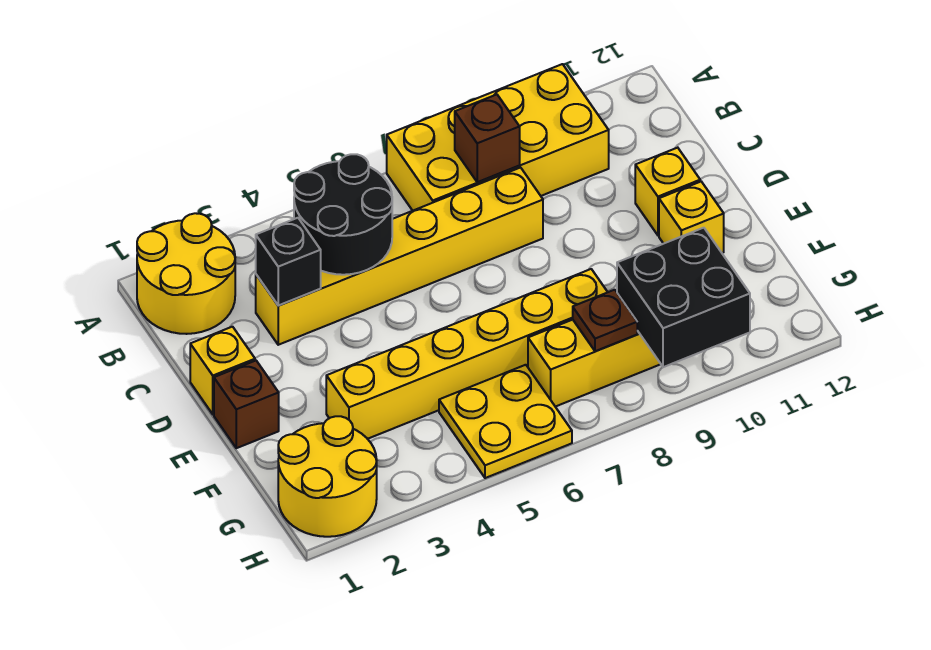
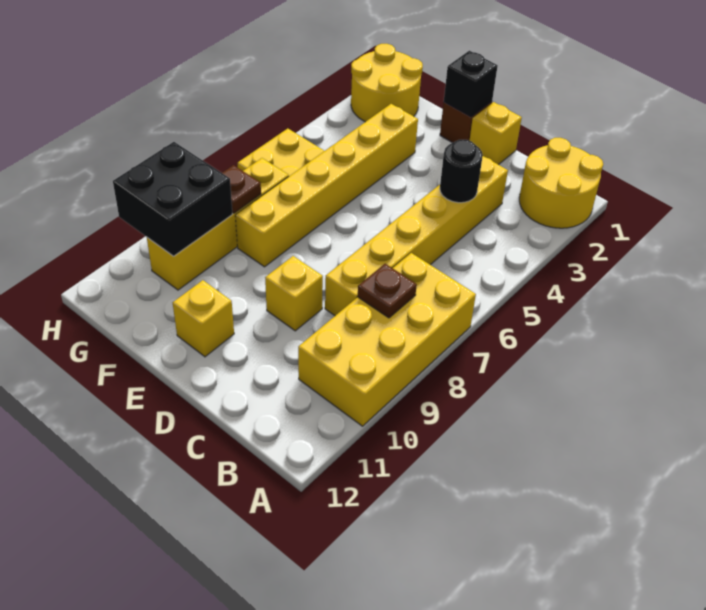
black 2x2 round brick [294,154,392,275] -> black 1x1 round brick [440,140,483,203]
brown 1x1 brick [455,94,520,182] -> brown 1x1 plate [358,264,417,318]
black 1x1 brick [256,218,321,305] -> black 1x1 brick moved to [444,51,498,117]
yellow 1x1 brick [635,148,700,235] -> yellow 1x1 brick moved to [265,256,323,331]

